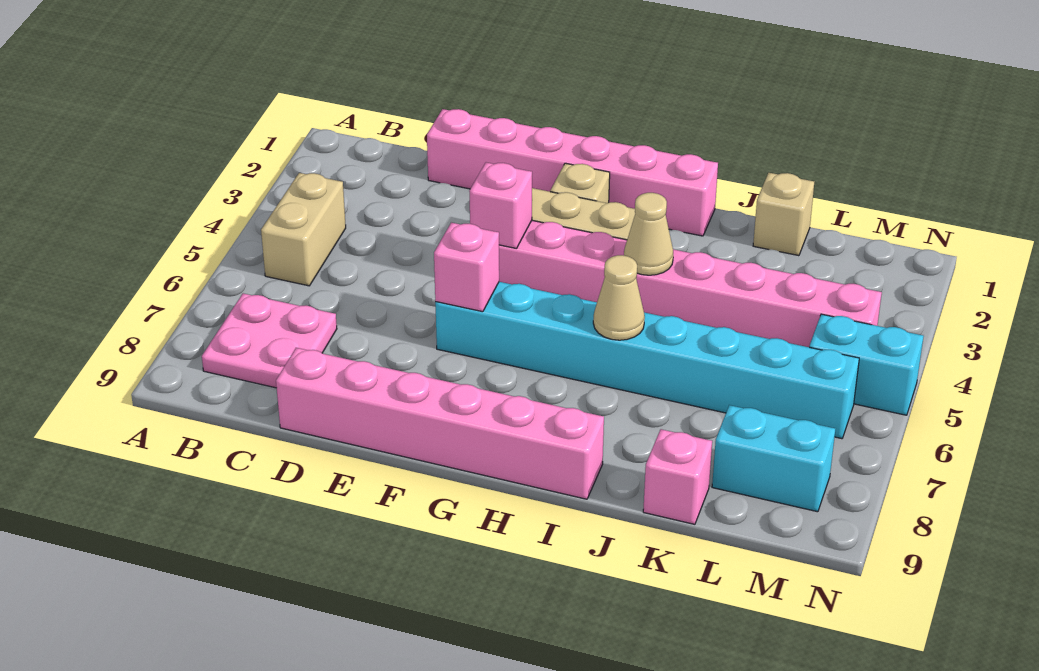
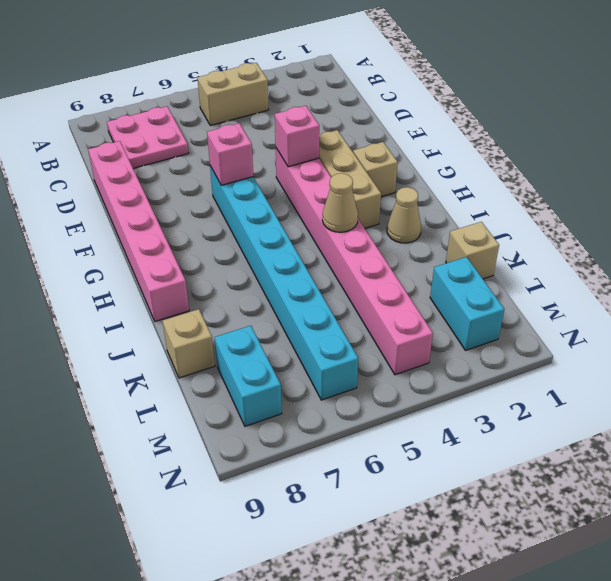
pink 1x6 brick [427,109,718,236] -> none
tan 1x1 cone [593,255,645,340] -> tan 1x1 cone moved to [387,187,421,243]
pink 1x1 brick [643,429,712,524] -> tan 1x1 brick [163,309,215,378]
cyan 1x2 brick [809,314,924,415] -> cyan 1x2 brick moved to [430,257,505,350]

